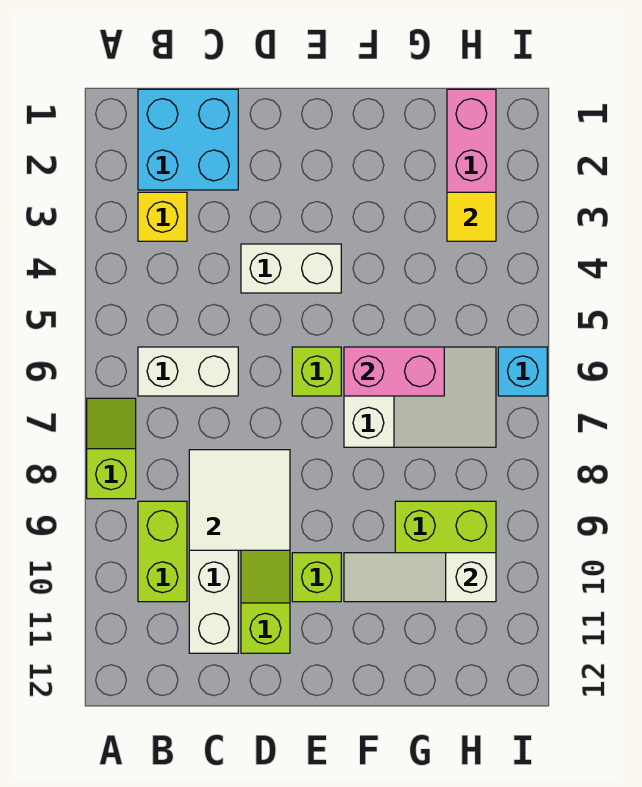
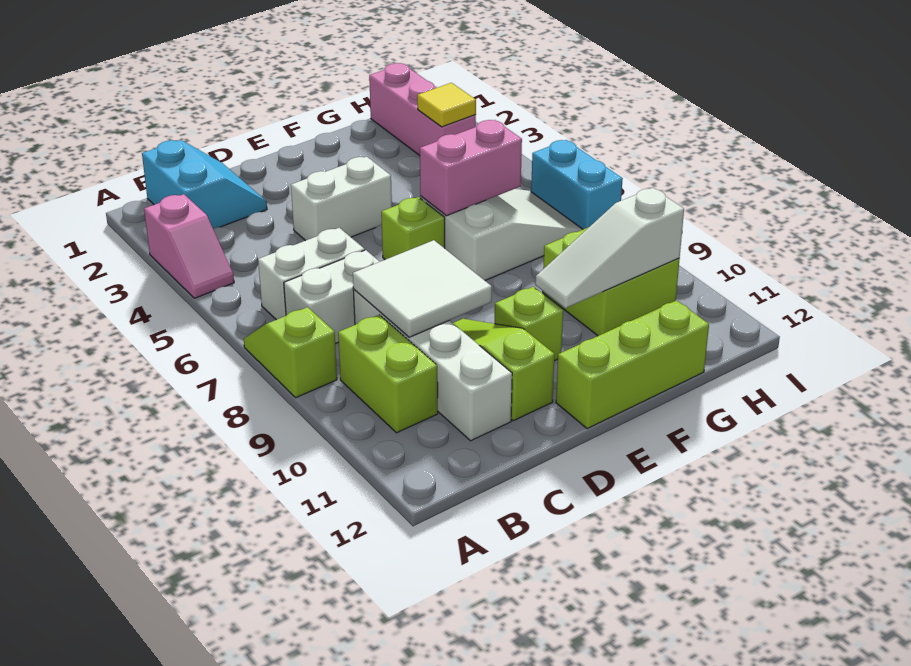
none -> pink 1x2 slope [144,194,234,298]
cyan 2x2 brick [138,89,238,190] -> cyan 2x2 slope [142,140,267,228]
yellow 1x1 brick [138,192,187,241] -> none
none -> white 1x2 brick [284,250,380,344]
none -> lime 1x3 brick [556,300,709,429]
cyan 1x1 brick [498,347,547,396] -> cyan 1x2 brick [531,140,623,229]

